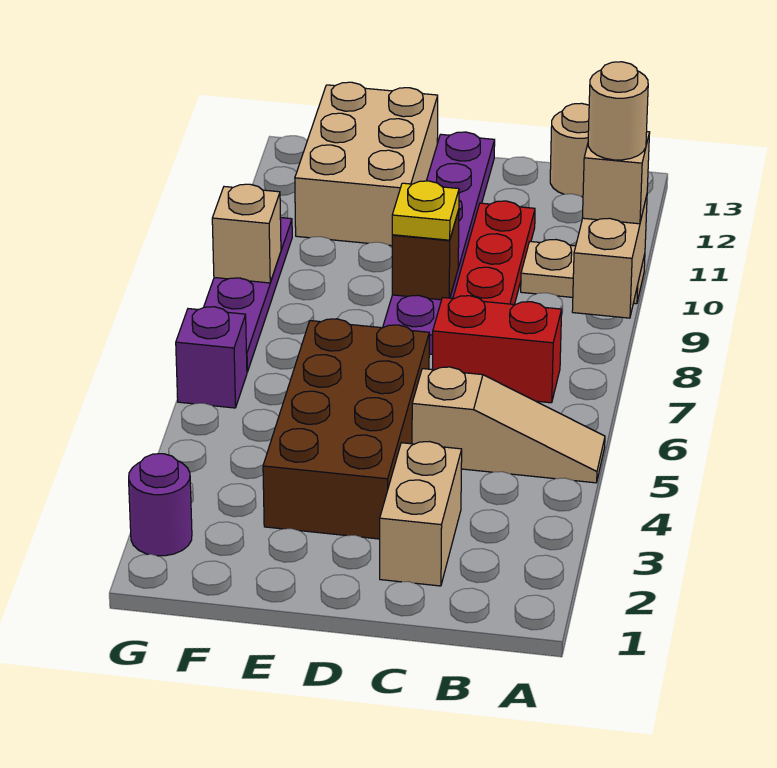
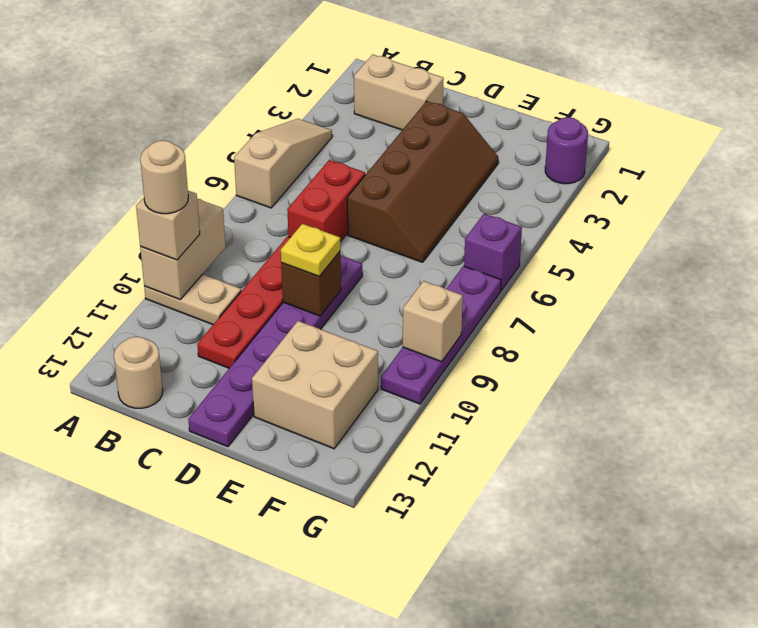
tan 1x3 slope [412,367,605,483] -> tan 1x3 slope turned to [234,119,332,208]
red 1x2 brick [433,296,562,403] -> red 1x2 brick turned to [287,160,365,242]
tan 1x2 brick [380,442,462,586] -> tan 1x2 brick turned to [354,54,444,130]
brown 2x4 brick [263,319,429,539] -> brown 2x4 slope [347,101,498,262]
tan 2x3 brick [295,82,438,246] -> tan 2x2 brick [252,321,378,449]

